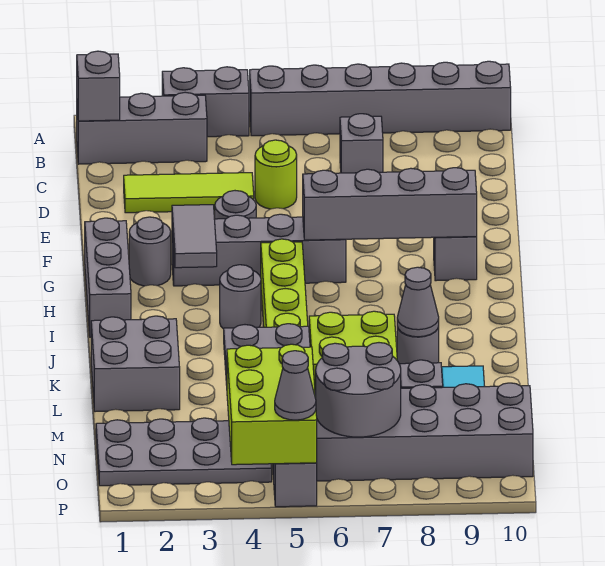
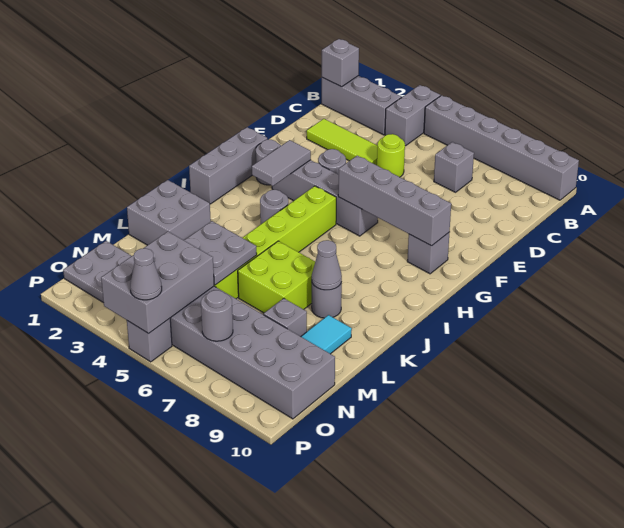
grey 1x2 brick [162,67,249,137] -> grey 1x2 brick turned to [385,85,440,146]
lime 2x3 brick [227,344,317,465] -> grey 2x3 brick [101,232,214,334]
grey 2x2 round brick [316,343,401,437] -> grey 1x1 round brick [201,290,233,341]

